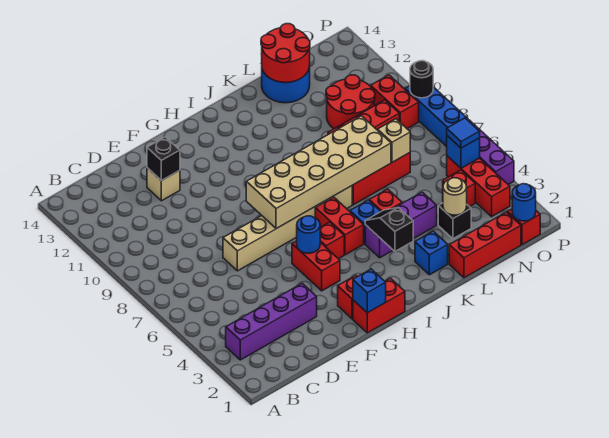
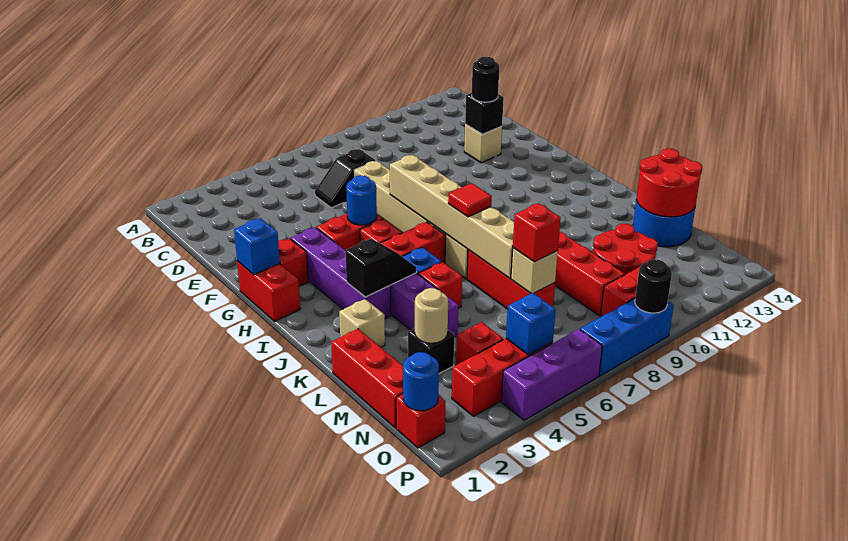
purple 1x4 brick [226,283,317,360] -> purple 1x4 brick moved to [291,227,391,319]
none -> black 1x2 slope [315,149,376,208]
none -> black 1x1 round brick [472,57,499,102]
tan 2x6 brick [246,116,391,229] -> tan 1x6 brick [390,155,514,278]
none -> red 1x1 tile [448,183,492,217]
blue 1x1 brick [415,231,448,275] -> tan 1x1 brick [339,299,385,347]
none -> red 1x1 brick [513,203,561,262]
blue 1x1 tile [447,118,480,148] -> none

